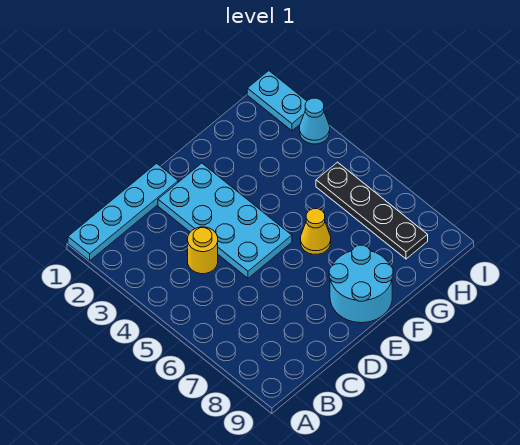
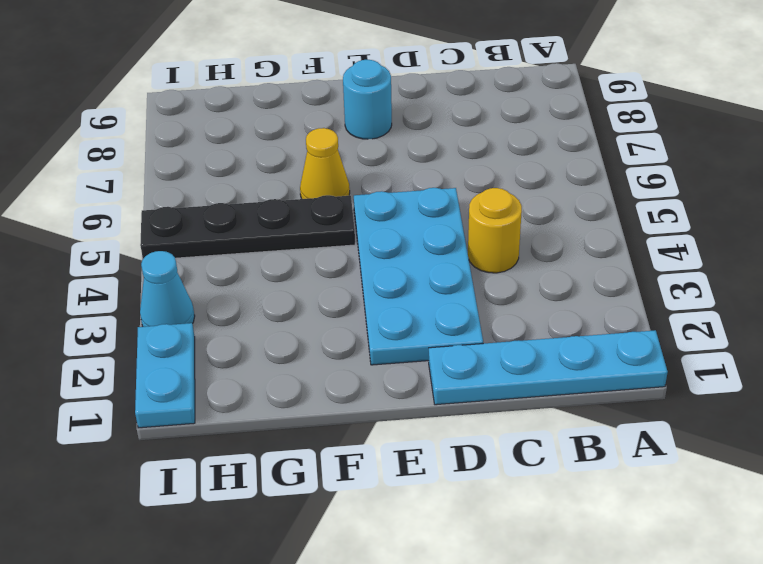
cyan 2x2 round brick [329,245,393,323] -> cyan 1x1 round brick [343,60,392,139]
black 1x4 plate [316,162,428,259] -> black 1x4 plate turned to [140,195,355,259]

